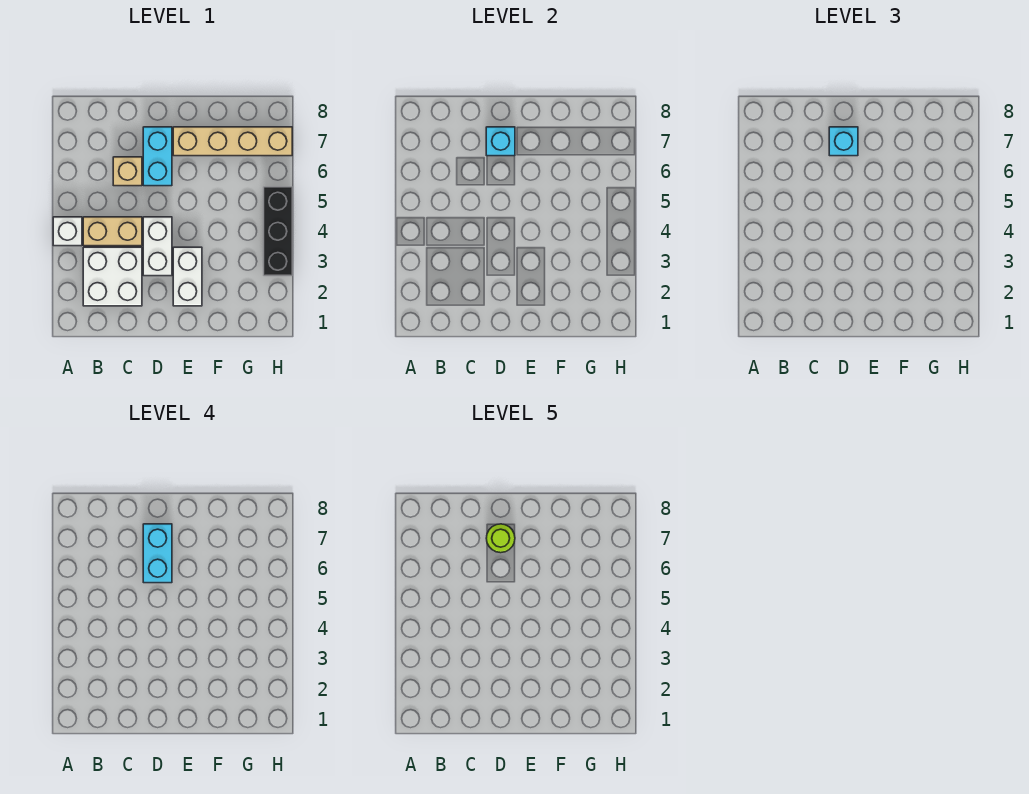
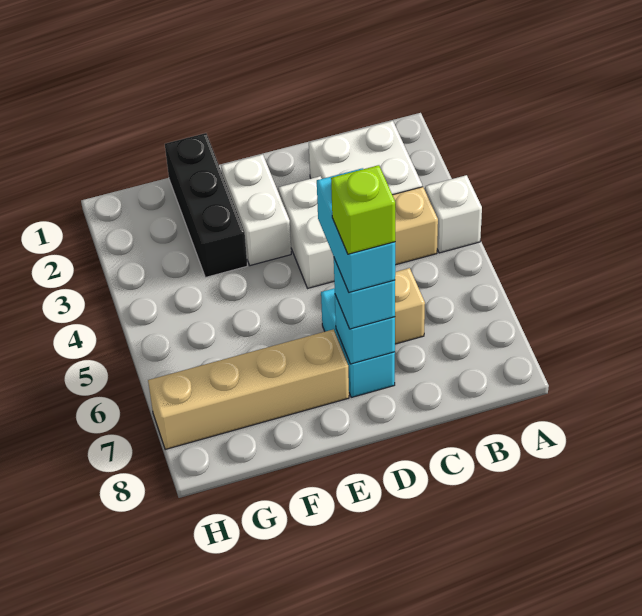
lime 1x1 round brick [486,524,515,553] -> lime 1x1 brick [331,165,395,254]
black 1x3 brick [264,187,292,276] -> black 1x3 brick moved to [165,133,247,277]

